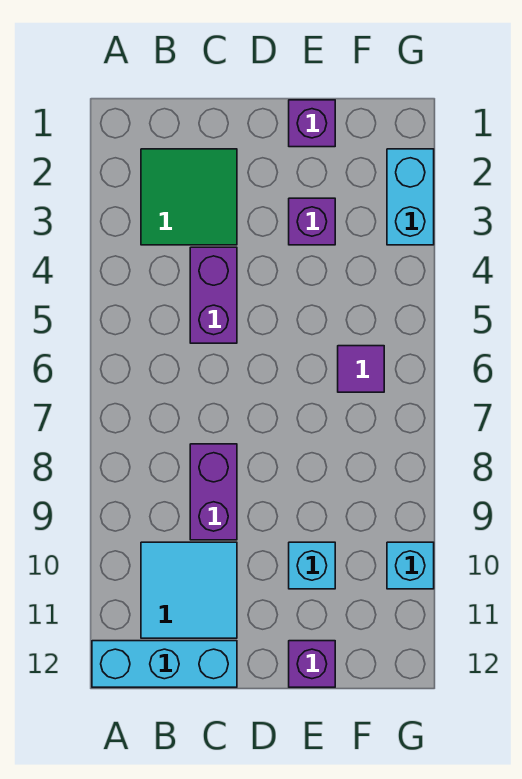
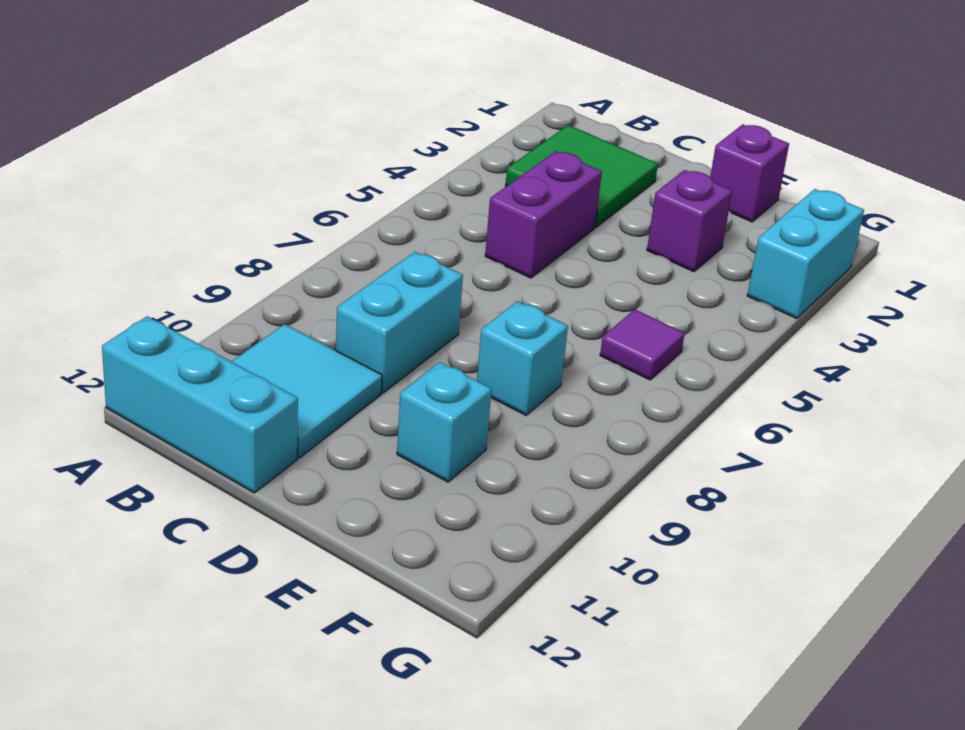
purple 1x2 brick [190,444,237,540] -> cyan 1x2 brick [336,252,463,393]
purple 1x1 brick [289,641,335,687] -> none
cyan 1x1 brick [387,542,434,589] -> cyan 1x1 brick moved to [477,301,568,415]

